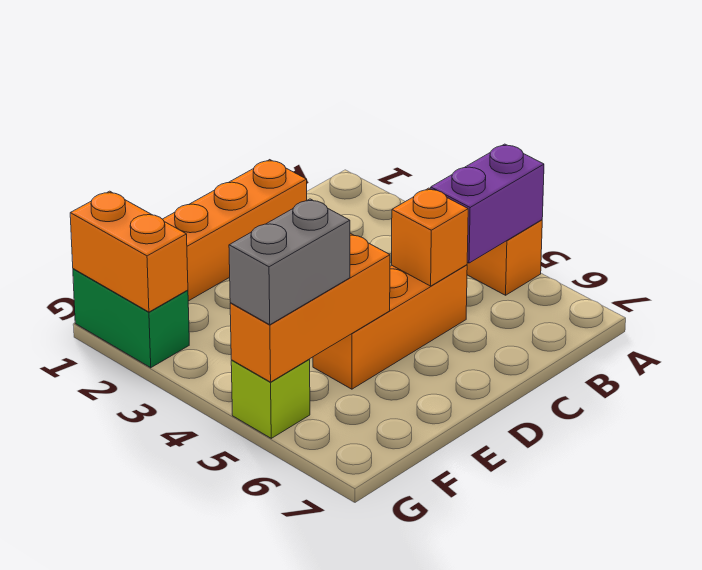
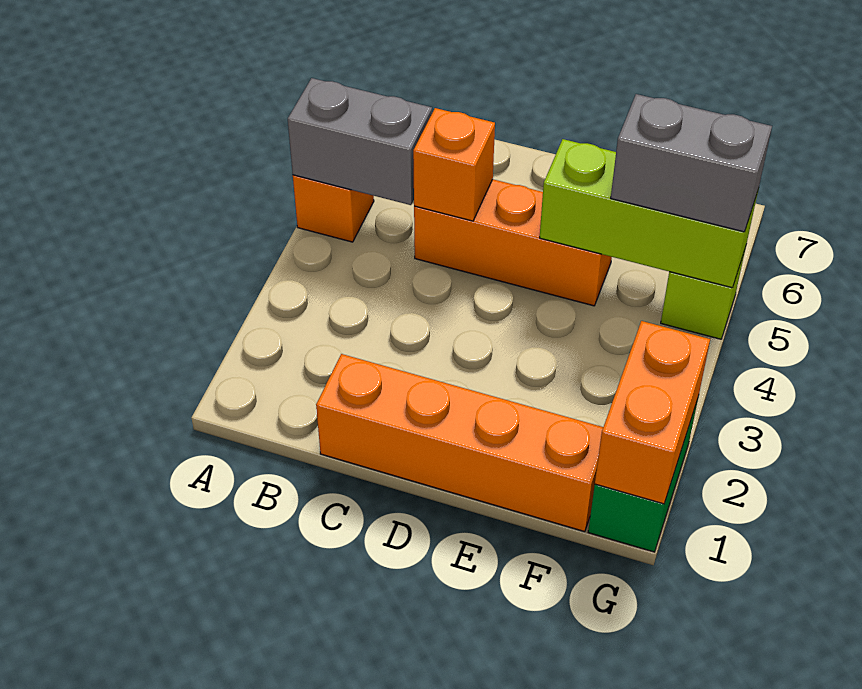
purple 1x2 brick [431,144,544,263] -> grey 1x2 brick [288,78,432,205]
orange 1x3 brick [230,234,390,382] -> lime 1x3 brick [540,139,758,288]

